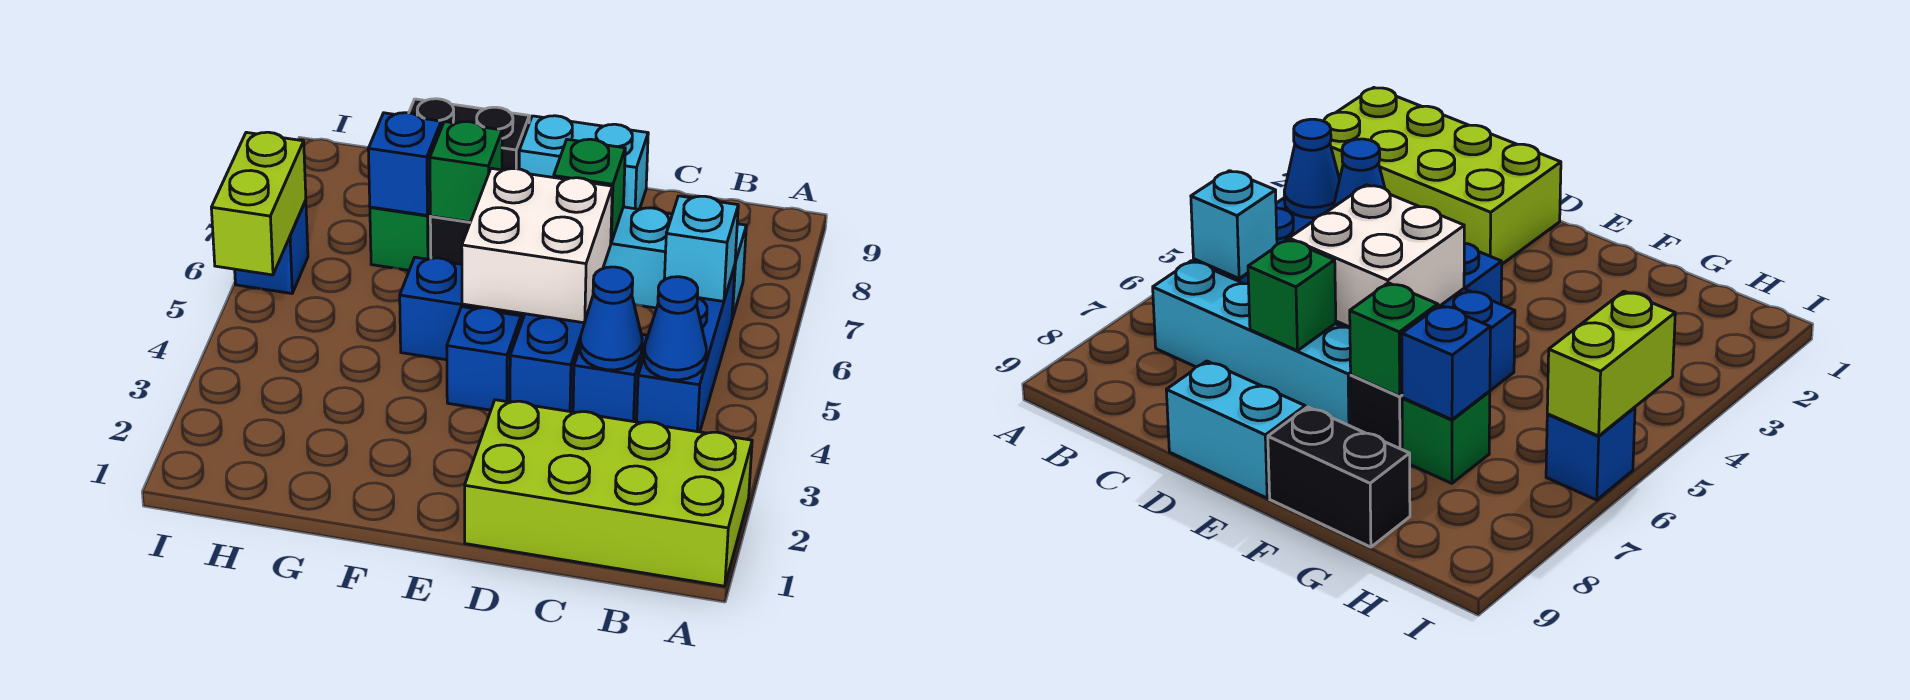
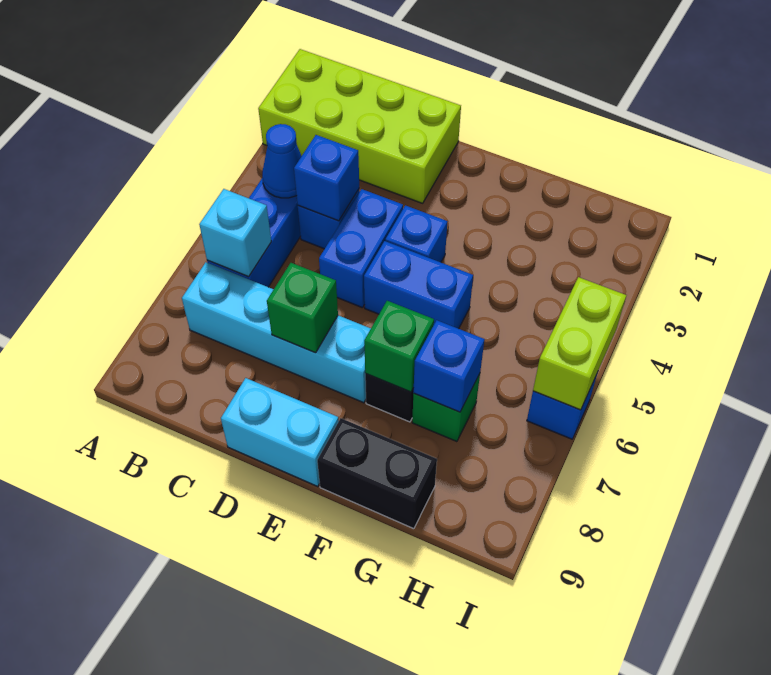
blue 1x1 cone [580,267,642,370] -> blue 1x1 brick [294,135,359,221]
white 2x2 brick [462,168,612,323] -> none

